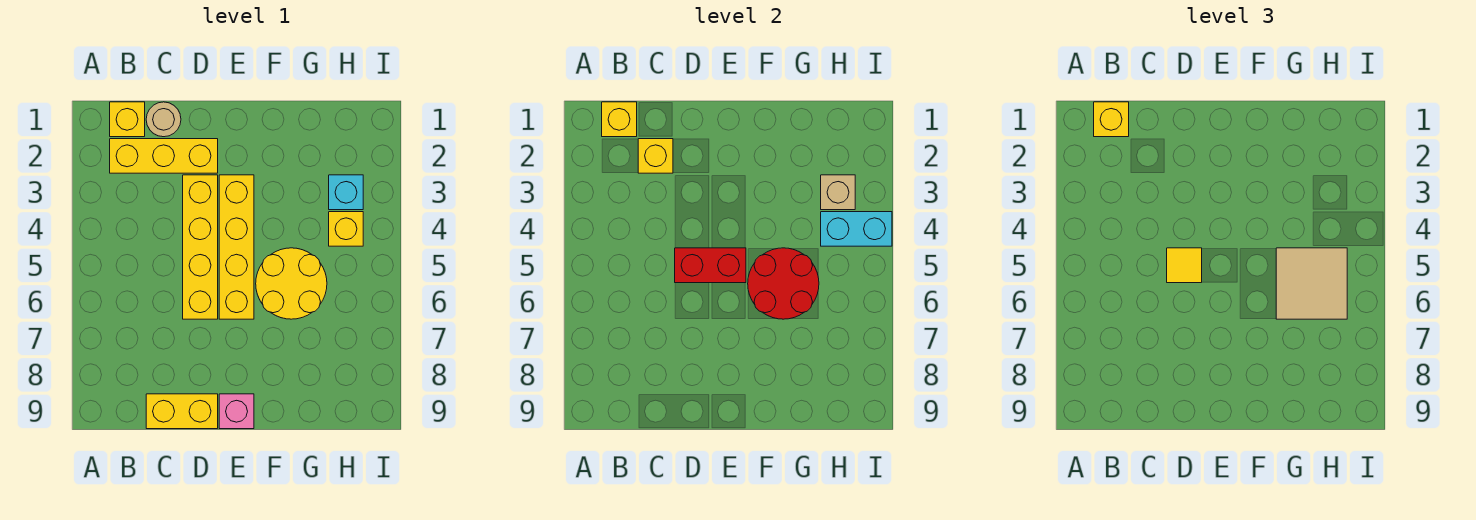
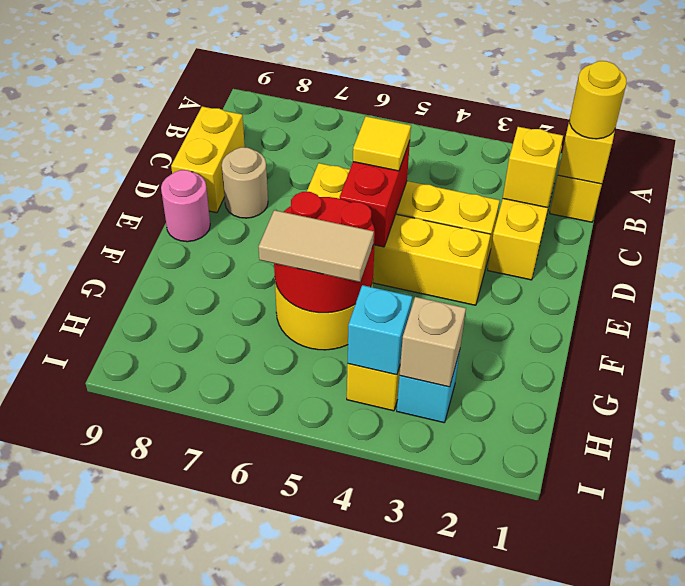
yellow 1x1 brick [1094,102,1129,137] -> yellow 1x1 round brick [570,61,627,139]
tan 1x1 round brick [146,102,181,137] -> tan 1x1 round brick moved to [222,147,268,218]
pink 1x1 brick [219,394,254,429] -> pink 1x1 round brick [161,170,210,242]
tan 2x2 tile [1276,248,1347,319] -> tan 1x2 tile [258,210,374,282]
cyan 1x2 brick [821,212,892,246] -> cyan 1x1 brick [348,285,412,375]

